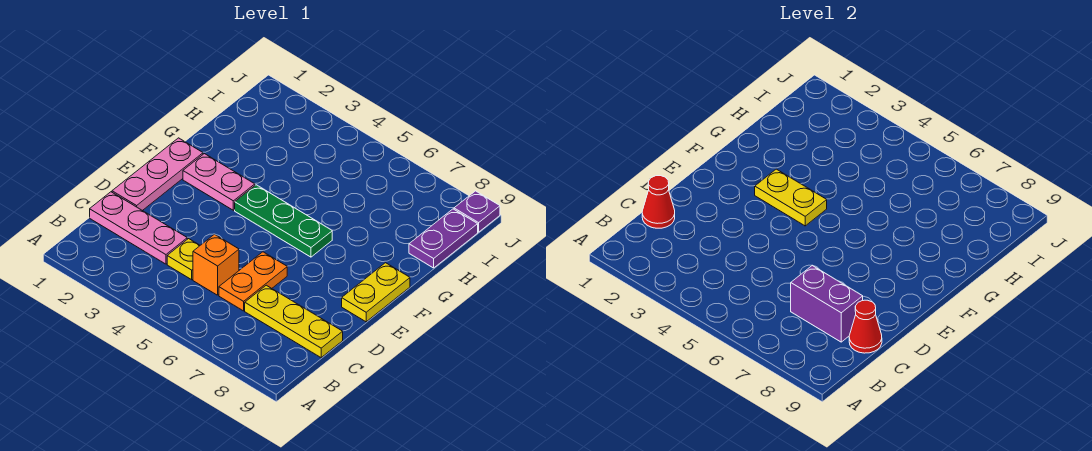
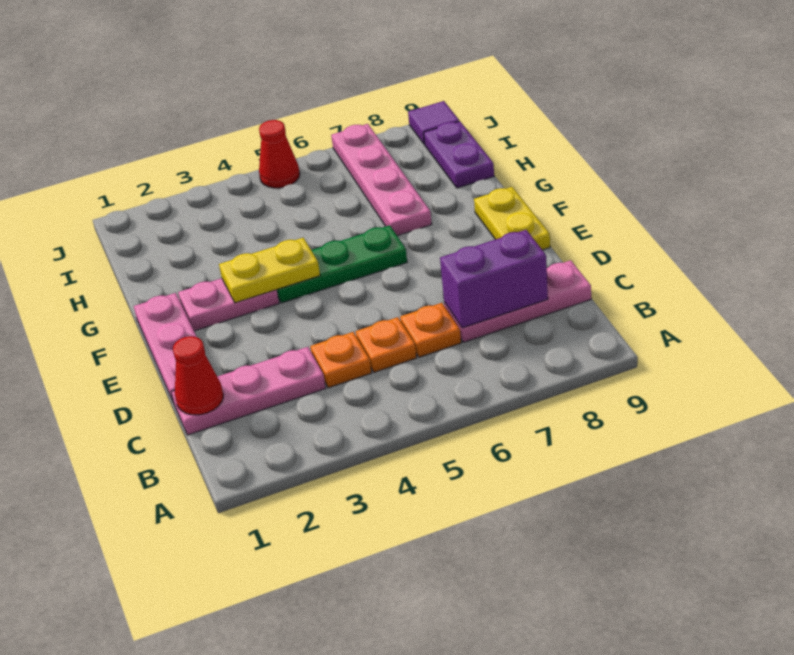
yellow 1x1 plate [167,239,200,280] -> orange 1x1 plate [310,332,371,388]
orange 1x1 brick [193,234,239,295] -> orange 1x1 plate [356,317,417,372]
orange 1x2 plate [219,252,287,311] -> orange 1x1 plate [400,303,461,357]
yellow 1x3 plate [245,285,343,358] -> pink 1x3 plate [444,260,591,342]
red 1x1 cone [849,300,882,353] -> red 1x1 cone moved to [259,120,300,188]
none -> pink 1x4 plate [331,124,432,236]
purple 1x1 plate [454,191,500,232] -> purple 1x1 tile [408,101,459,144]

